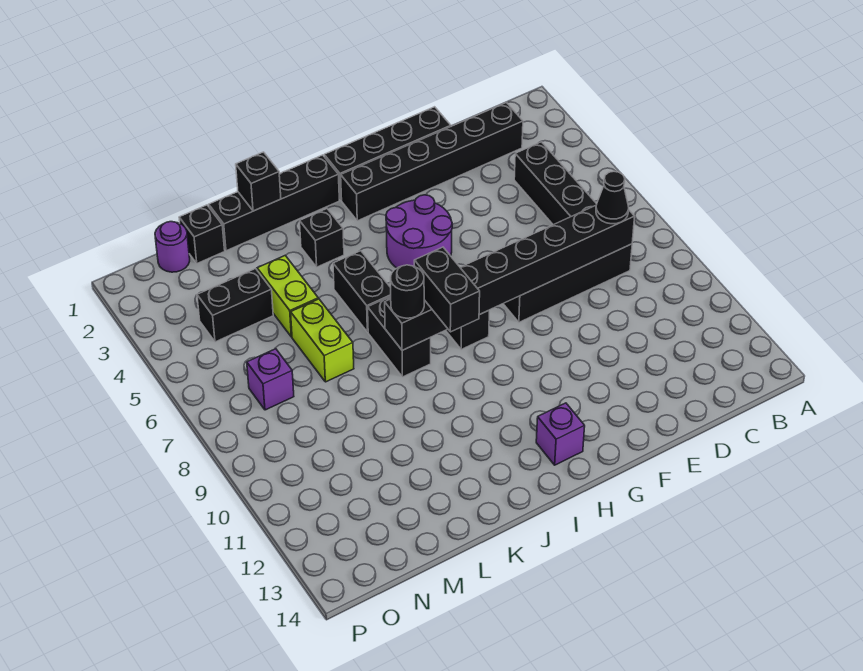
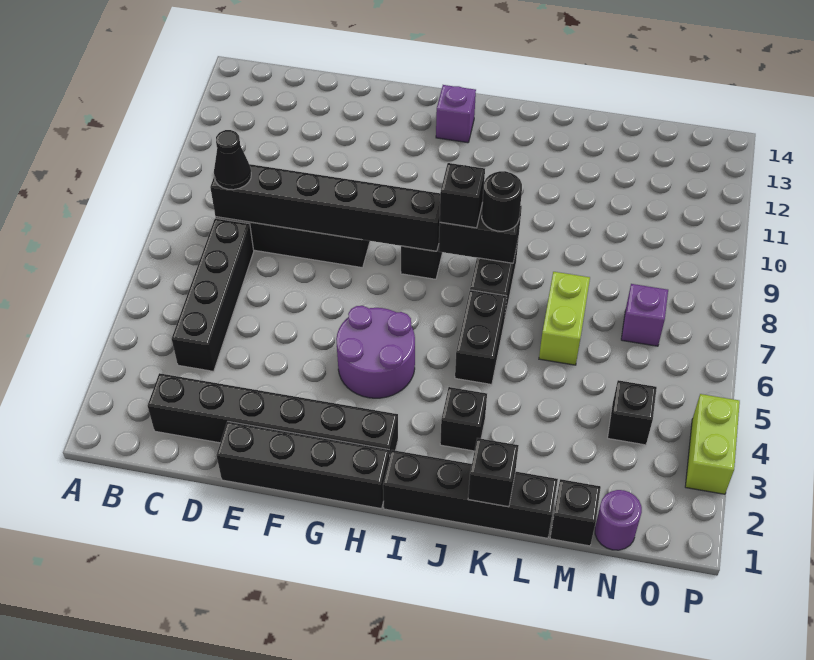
black 1x2 brick [414,247,480,332] -> black 1x1 brick [440,163,485,228]
lime 1x2 brick [257,256,318,337] -> lime 1x2 brick moved to [685,394,740,494]
black 1x2 brick [197,269,273,342] -> black 1x1 brick [608,380,657,445]

